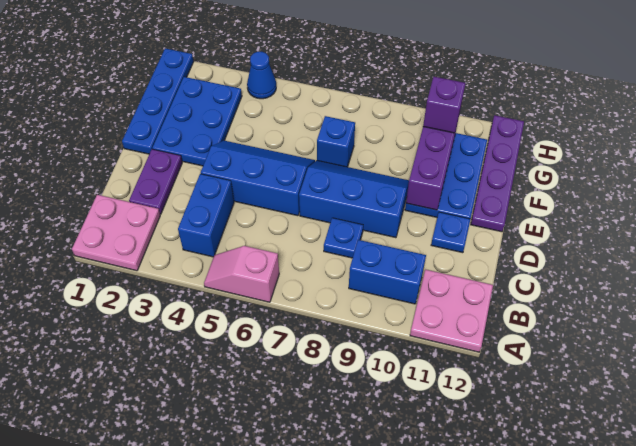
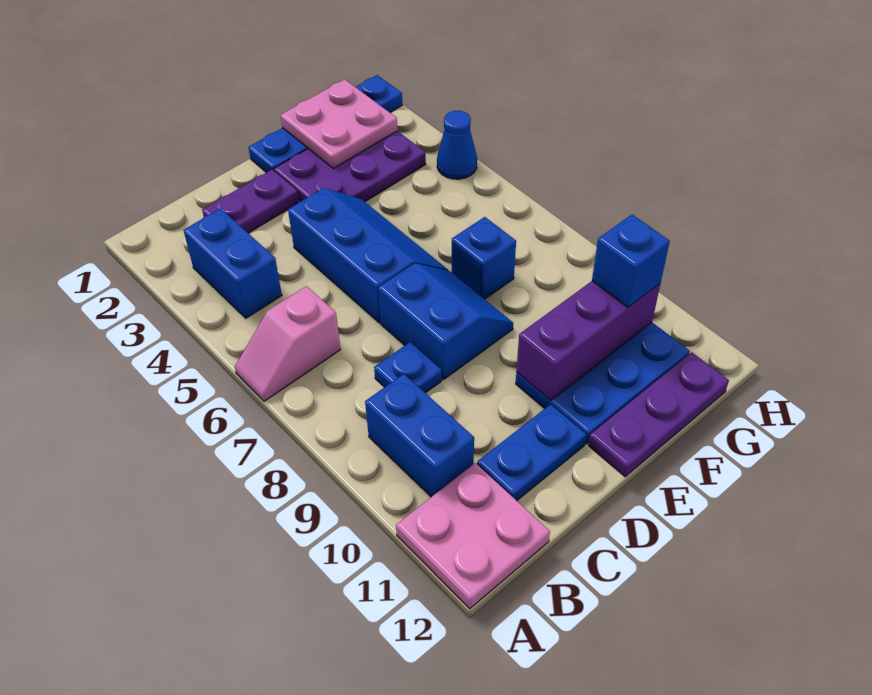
pink 2x2 plate [72,195,160,271] -> pink 2x2 plate moved to [280,79,398,168]
pink 1x2 slope [204,246,279,302] -> pink 1x2 slope turned to [235,286,341,401]
blue 1x2 brick [178,174,234,257] -> blue 1x2 brick turned to [183,208,282,318]
blue 2x3 slope [299,160,409,238] -> blue 2x2 slope [378,263,513,380]
blue 1x1 plate [431,212,470,253] -> blue 1x2 plate [477,404,587,501]
blue 2x3 plate [152,77,242,166] -> purple 2x3 plate [274,131,426,202]
purple 1x4 plate [471,115,524,232] -> purple 1x3 plate [588,352,729,477]
purple 1x1 brick [423,77,466,133] -> blue 1x1 brick [592,215,670,307]

